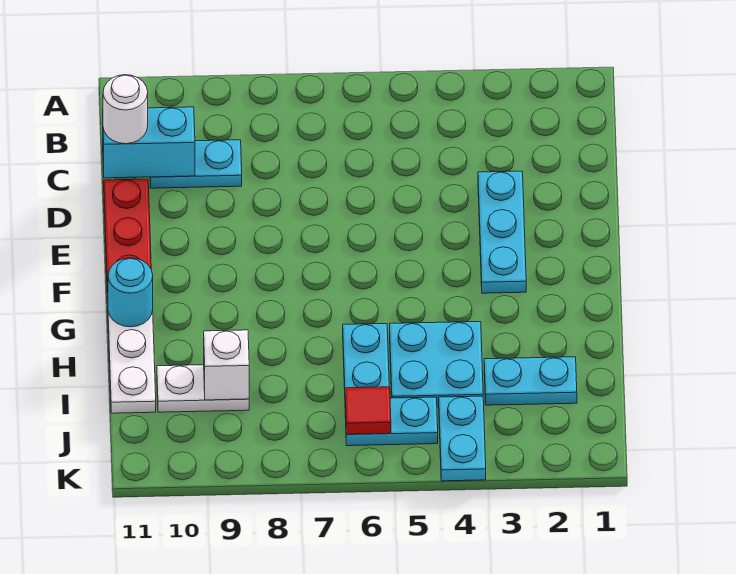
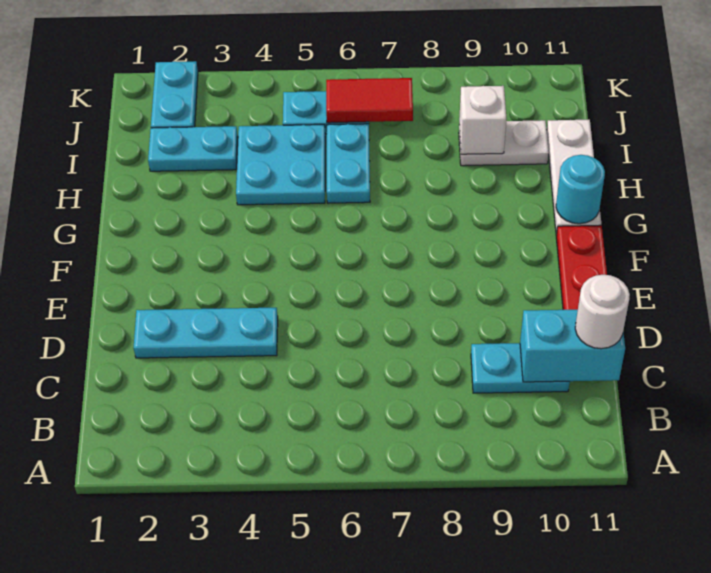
cyan 1x3 plate [478,171,526,293] -> cyan 1x3 plate turned to [134,308,278,358]
cyan 1x2 plate [439,396,486,481] -> cyan 1x2 plate moved to [151,61,198,128]
red 1x1 tile [345,387,391,434] -> red 1x2 tile [326,78,413,123]

